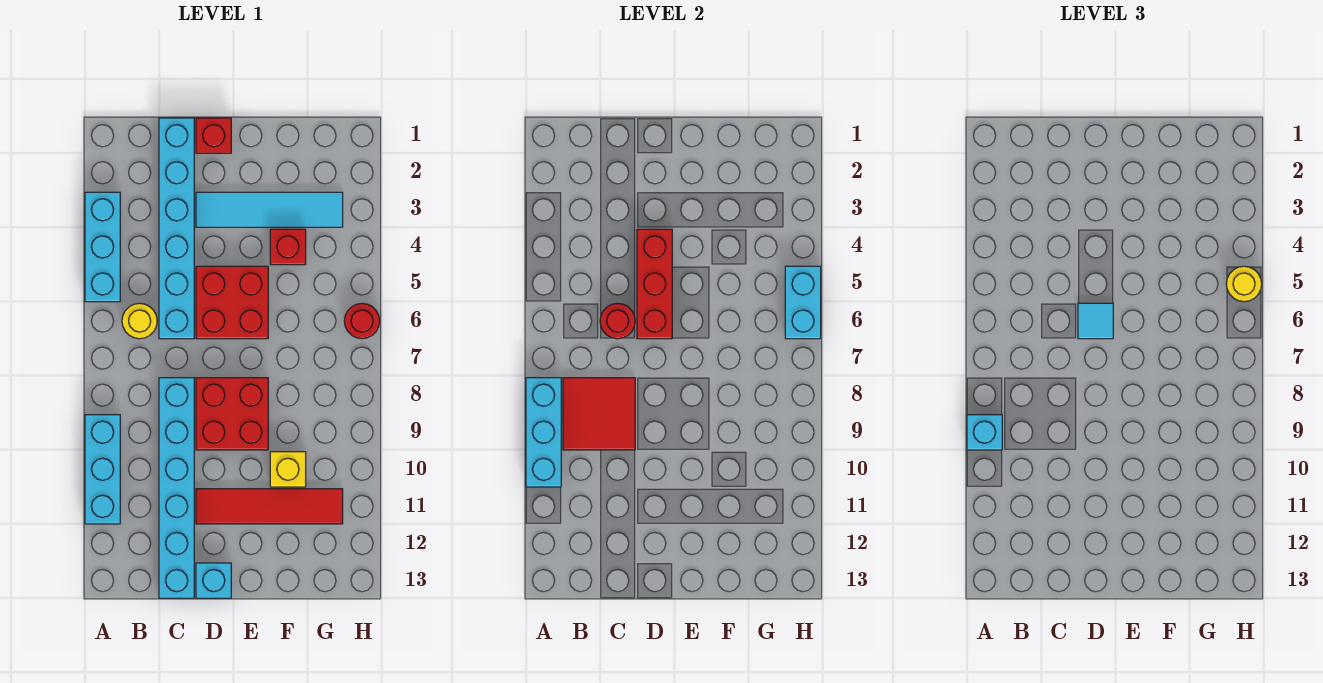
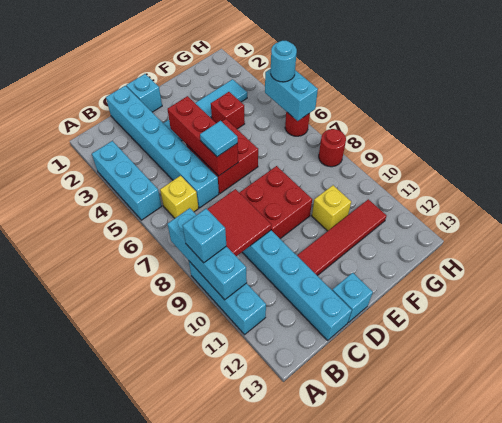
yellow 1x1 round brick [122,303,157,339] -> yellow 1x1 brick [160,176,199,218]
red 1x1 round brick [600,303,635,339] -> red 1x1 round brick moved to [319,129,346,167]
red 1x1 brick [196,118,231,153] -> cyan 1x1 brick [126,74,162,112]
yellow 1x1 round brick [1226,266,1262,302] -> cyan 1x1 round brick [271,40,297,82]

